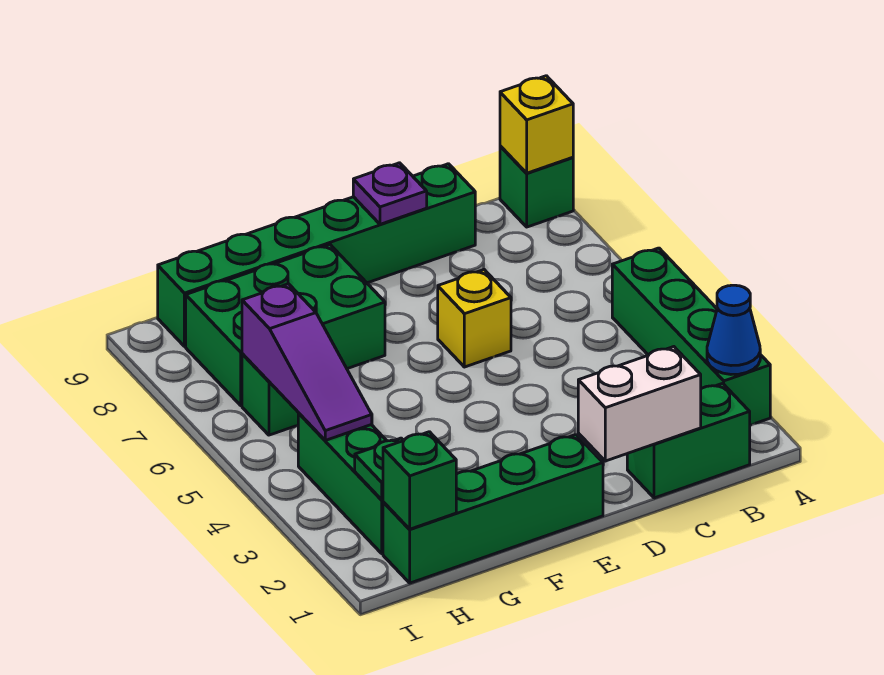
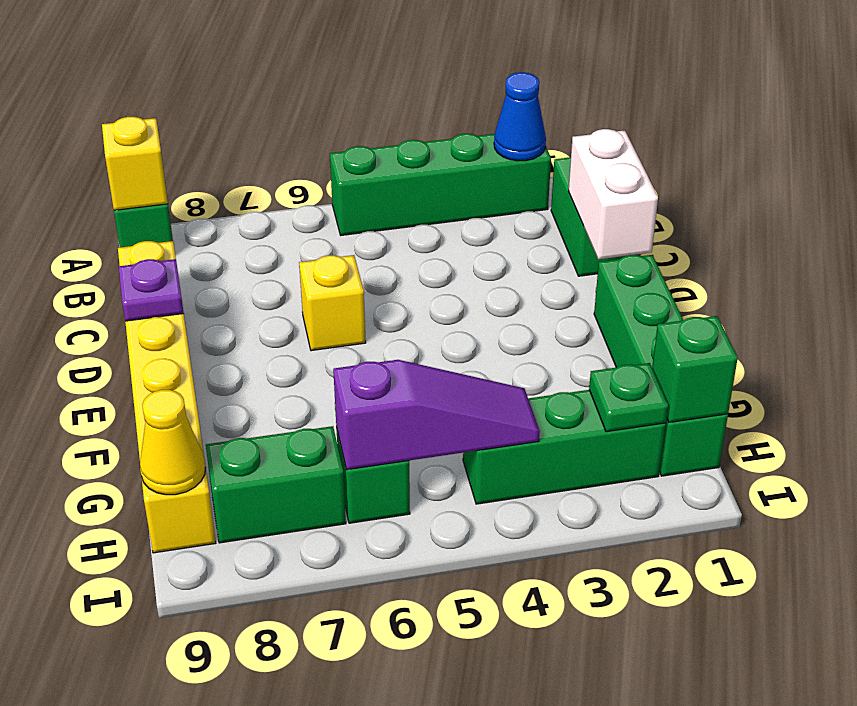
green 1x6 brick [158,164,475,346] -> yellow 1x6 brick [118,241,216,553]
green 2x3 brick [186,245,385,406] -> green 1x2 brick [206,426,346,543]
none -> yellow 1x1 cone [140,390,206,495]

